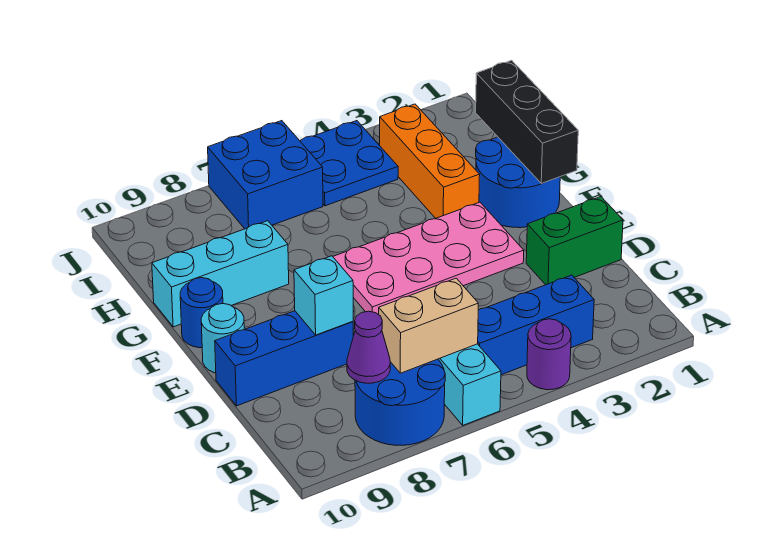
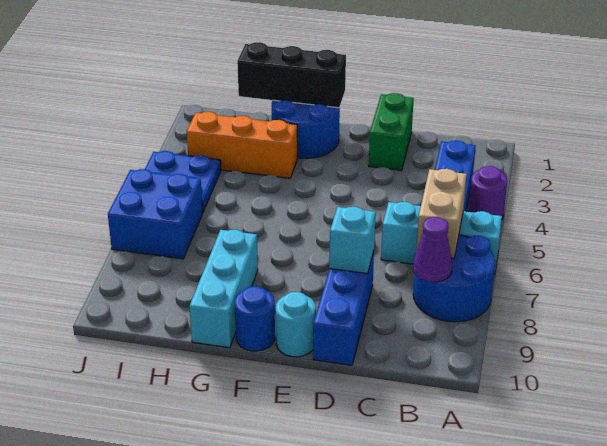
pink 2x4 plate [333,202,524,315] -> none

